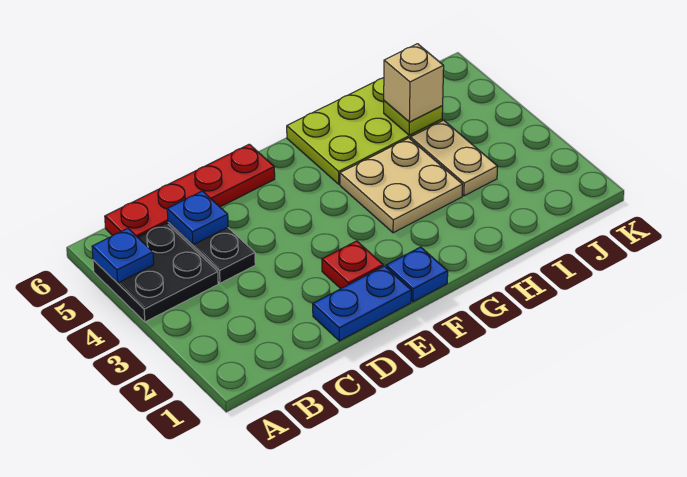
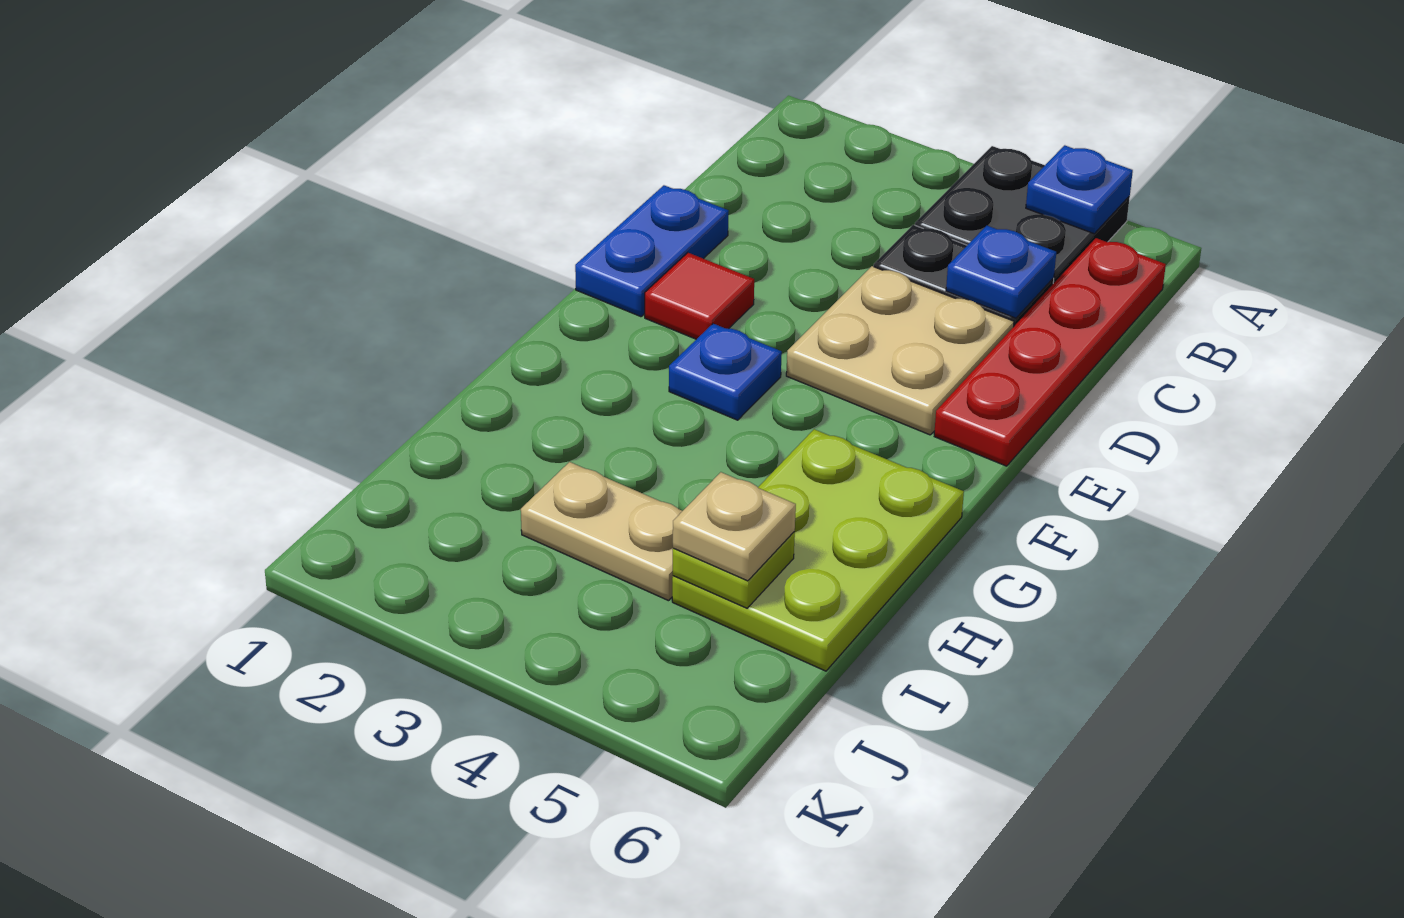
red 1x1 plate [322,241,383,289] -> red 1x1 tile [645,253,754,339]
blue 1x1 plate [386,247,448,302] -> blue 1x1 plate moved to [669,324,782,420]
tan 2x2 plate [340,138,463,233] -> tan 2x2 plate moved to [786,266,1014,435]
tan 1x1 brick [384,44,444,122] -> tan 1x1 plate [673,472,796,581]

